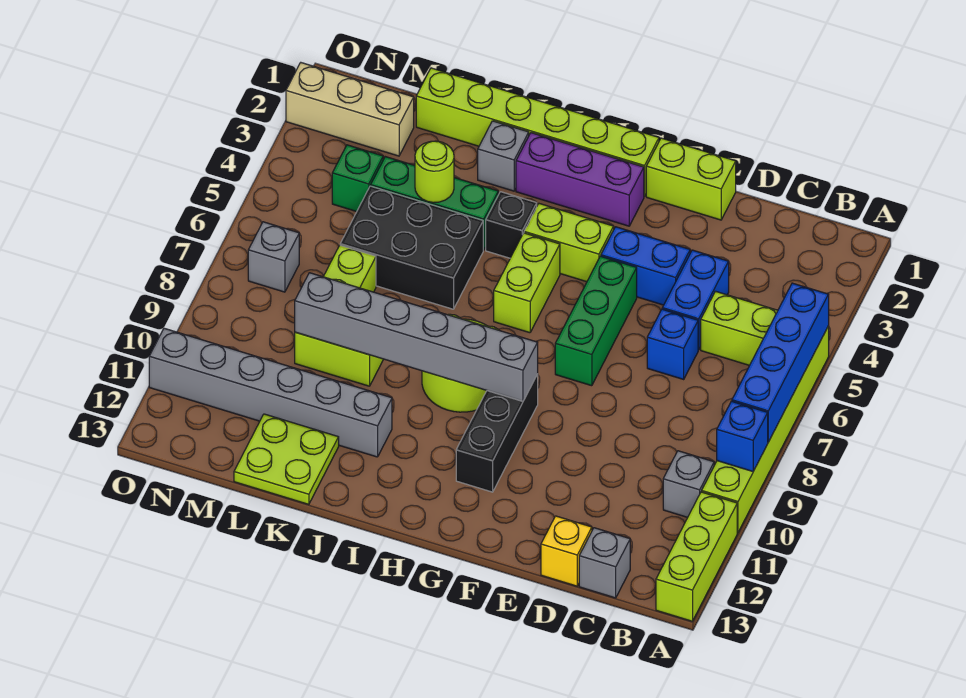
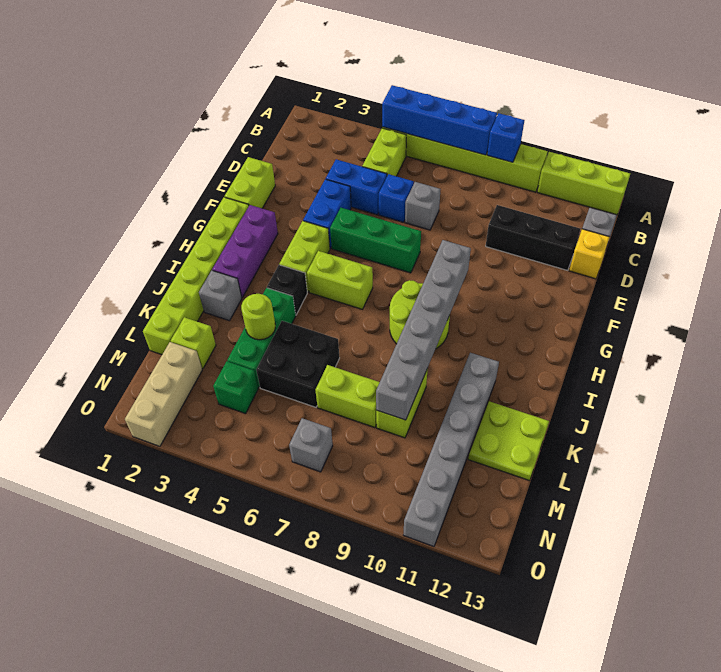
grey 1x1 brick [663,451,714,517] -> grey 1x1 brick moved to [405,182,441,230]
black 1x3 brick [456,374,538,492] -> black 1x3 brick moved to [486,205,580,270]
black 2x3 brick [340,186,483,309] -> black 2x2 brick [256,321,339,407]
none -> lime 1x1 brick [171,317,216,369]

